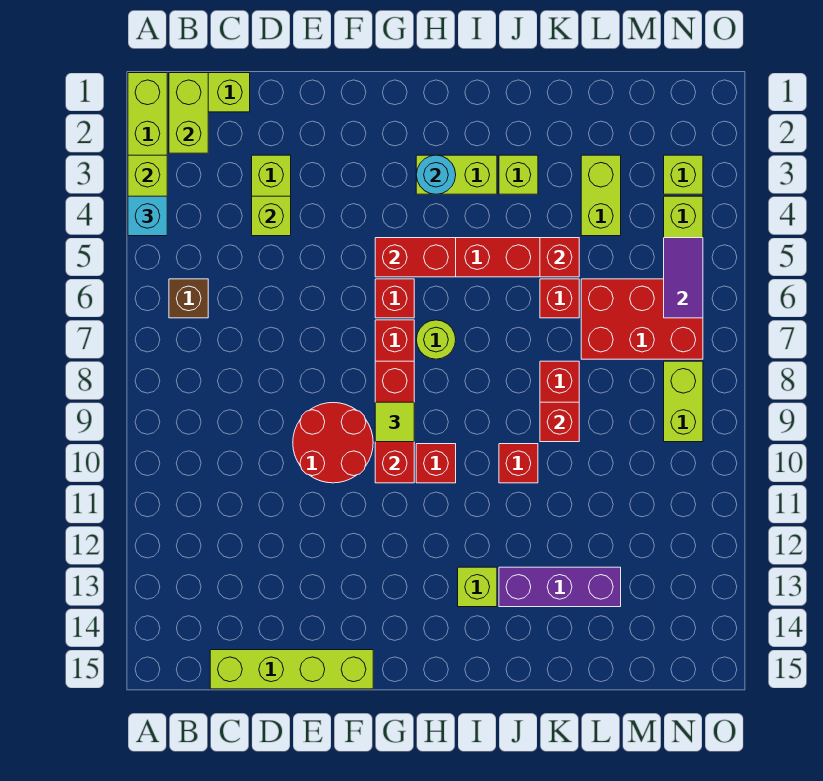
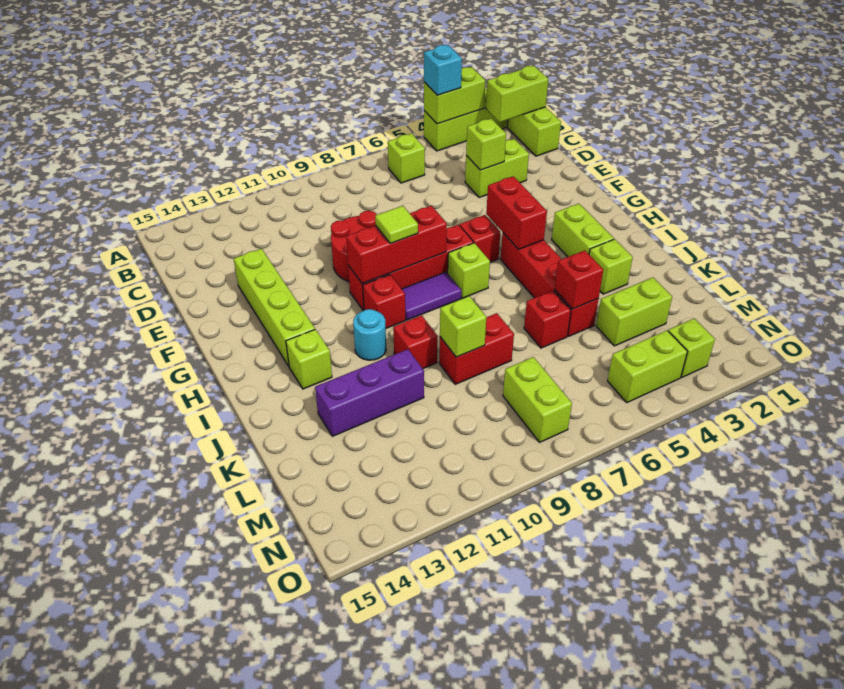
brown 1x1 brick [169,279,208,318] -> lime 1x1 brick [388,134,425,183]
lime 1x4 brick [210,650,373,689] -> lime 1x4 brick moved to [234,249,315,366]
cyan 1x1 round brick [416,155,456,194] -> cyan 1x1 round brick moved to [353,309,386,360]
lime 1x1 round brick [416,320,456,359] -> lime 1x1 brick [448,243,490,298]
purple 1x3 brick [499,567,621,607] -> purple 1x3 brick turned to [315,349,424,436]
red 1x1 brick [540,402,579,442] -> lime 1x1 brick [440,296,486,357]
red 2x3 brick [581,279,703,359] -> none
purple 1x2 tile [664,238,703,318] -> purple 1x2 tile moved to [402,272,461,320]
lime 1x2 brick [664,361,703,442] -> lime 1x2 brick turned to [503,357,572,442]

